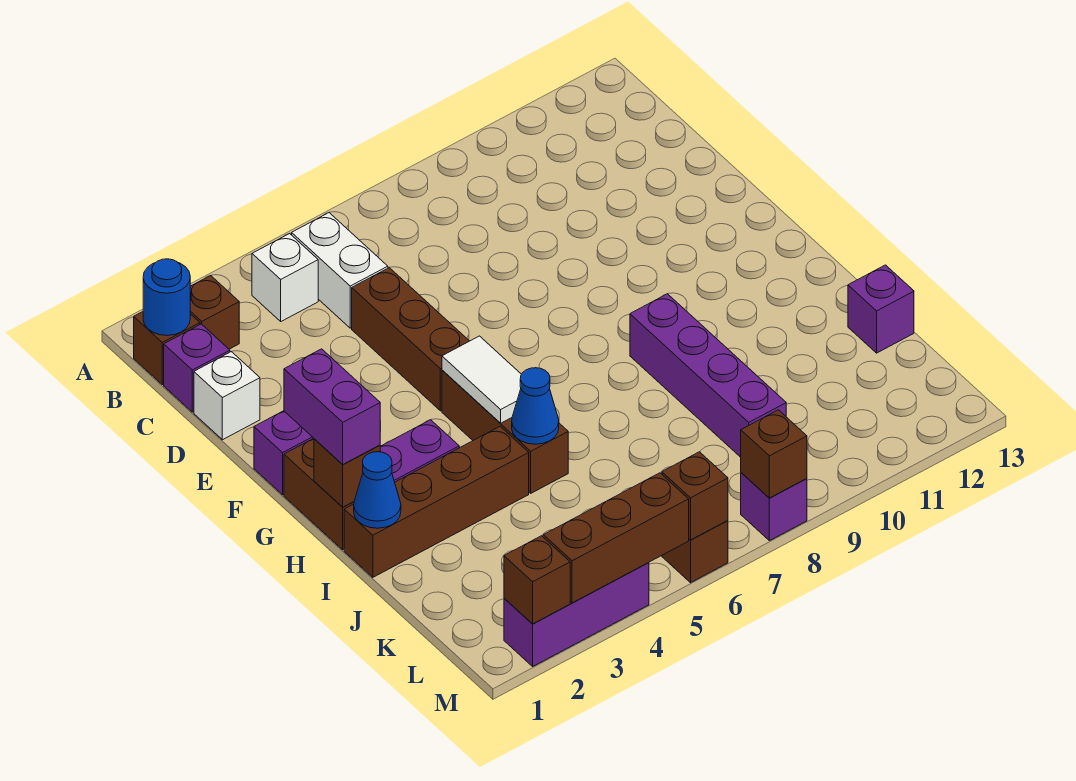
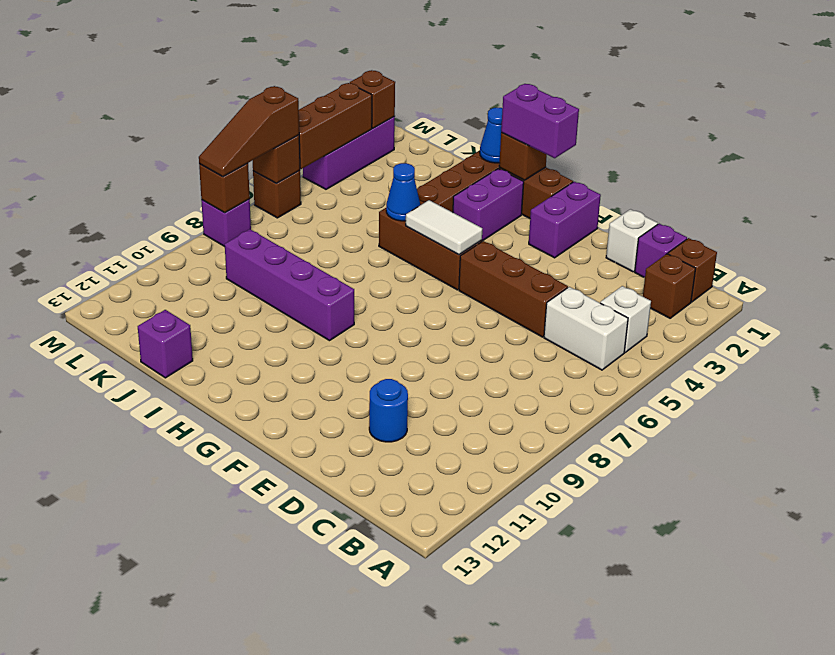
blue 1x1 round brick [143,259,190,336] -> blue 1x1 round brick moved to [369,379,408,442]
none -> brown 1x3 slope [199,86,299,177]

